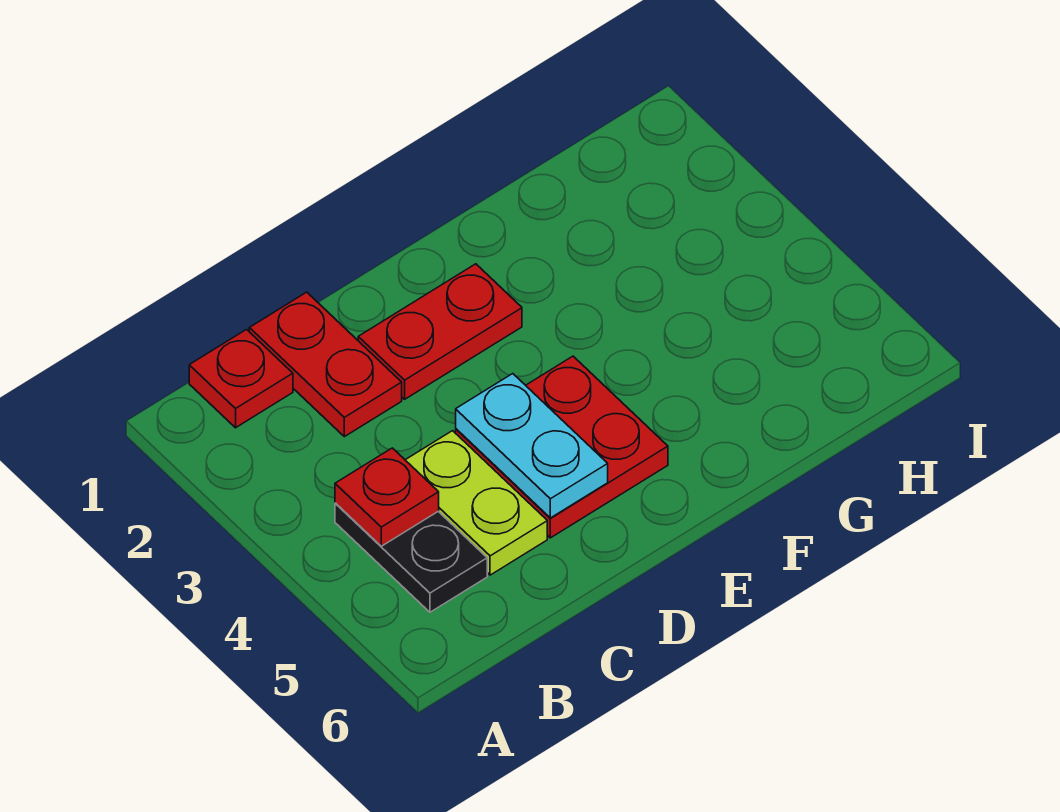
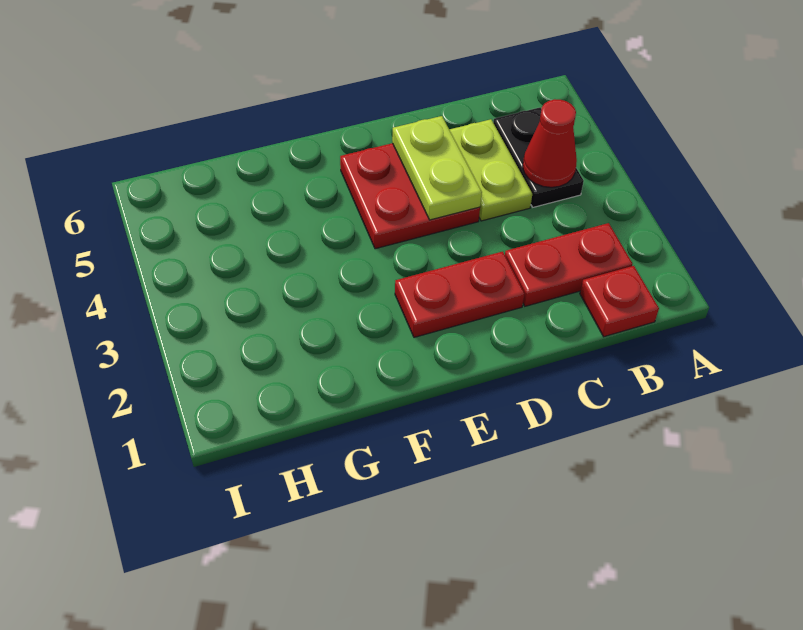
red 1x1 plate [335,448,439,546] -> red 1x1 cone [523,99,577,187]
red 1x2 plate [249,292,402,437] -> red 1x2 plate turned to [505,223,632,306]
cyan 1x2 plate [456,374,608,518] -> lime 1x2 plate [392,116,482,220]

